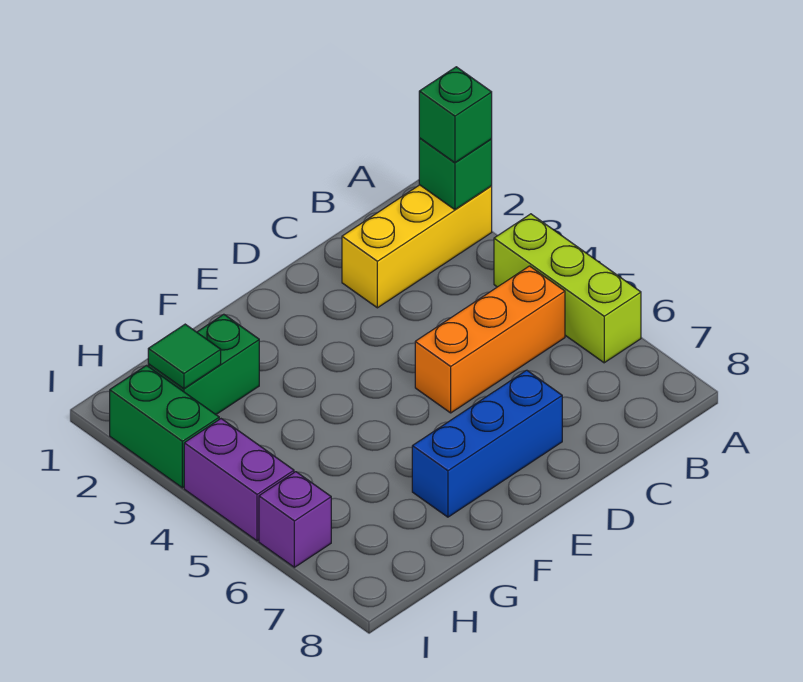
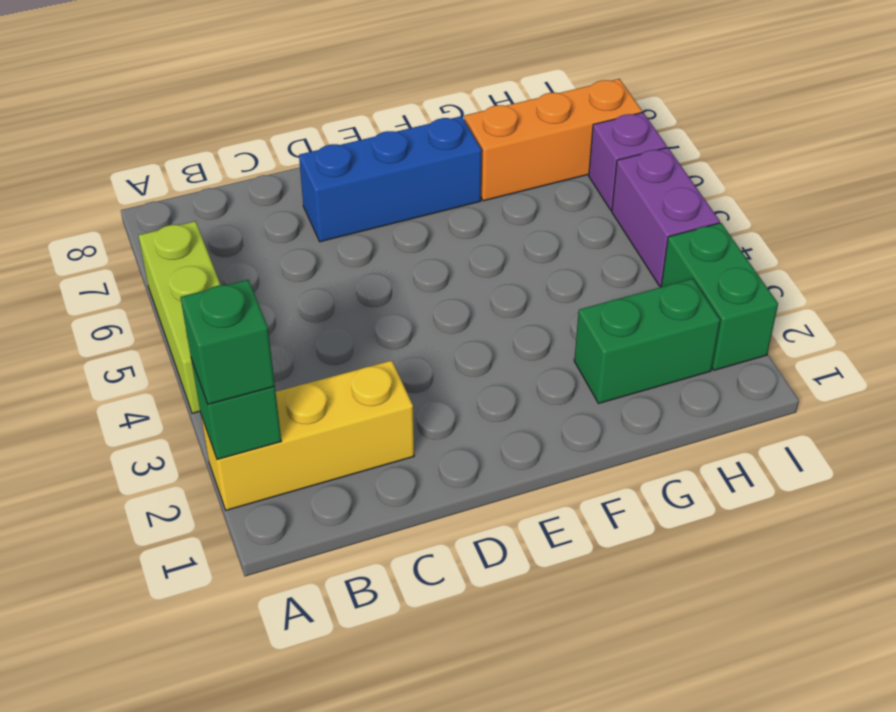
orange 1x3 brick [415,266,565,413] -> orange 1x3 brick moved to [464,79,642,201]
green 1x1 tile [148,324,221,389] -> none

